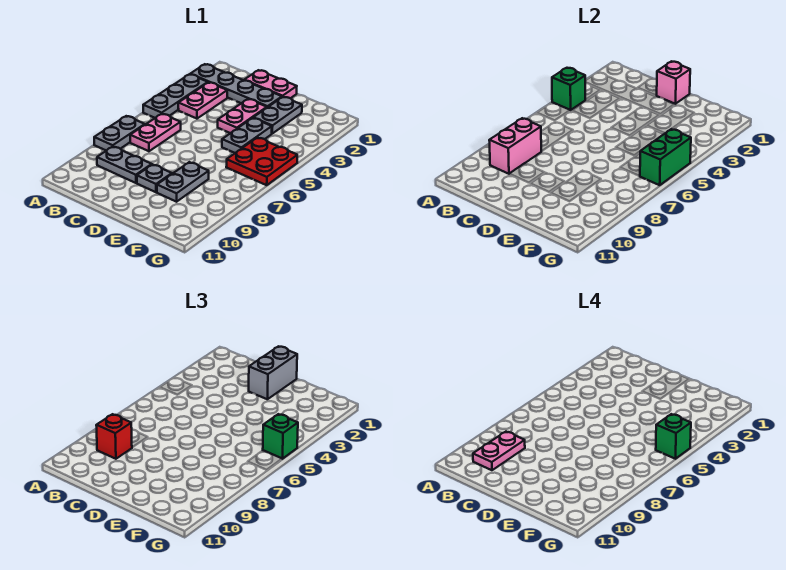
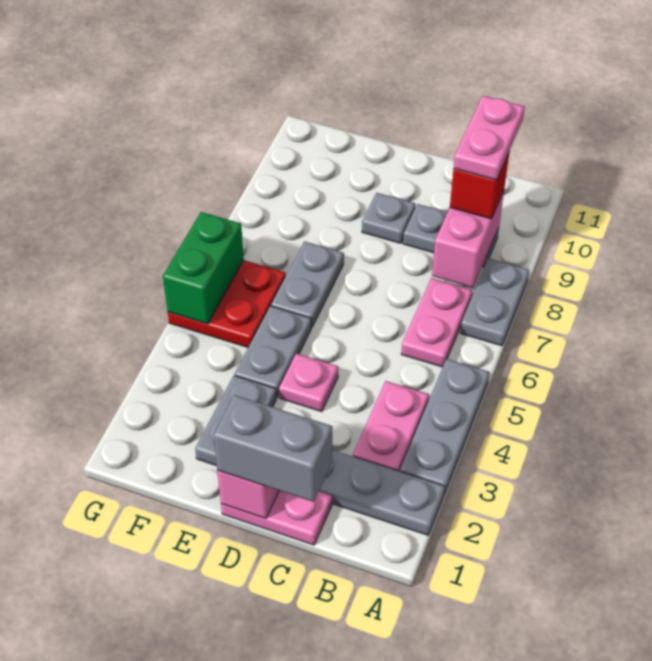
green 1x1 brick [552,68,585,110] -> none
grey 1x2 brick [249,346,297,399] -> grey 1x2 brick turned to [214,395,332,502]
pink 1x2 plate [218,99,267,133] -> pink 1x1 plate [279,353,338,412]
grey 1x2 plate [157,162,209,202] -> grey 1x2 plate moved to [271,241,344,328]
green 1x1 brick [263,414,298,459] -> none
green 1x1 brick [656,414,691,459] -> none

